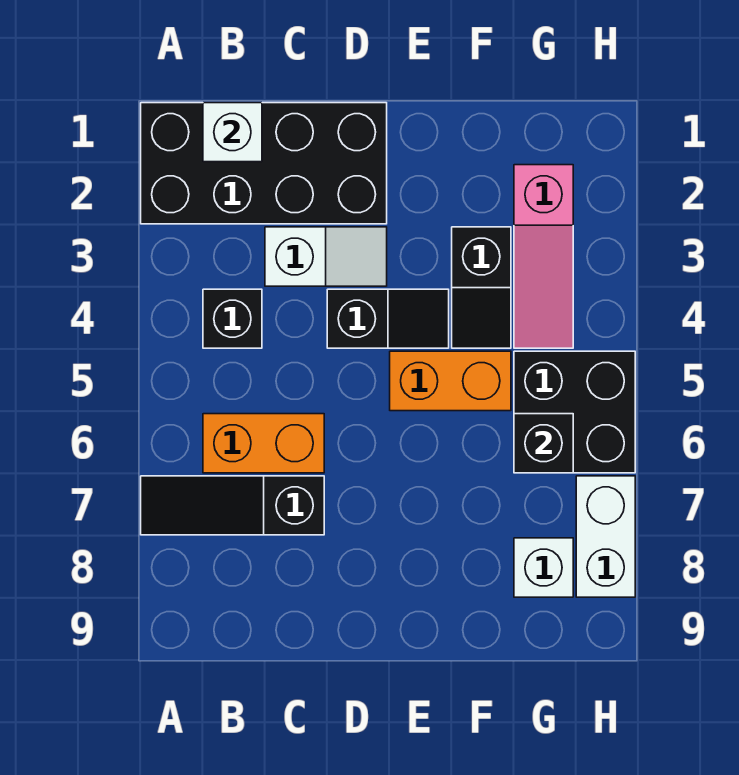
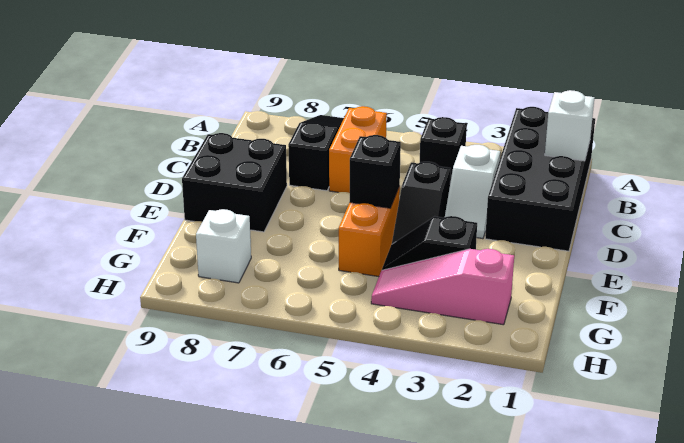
black 2x2 brick [514,351,635,473] -> black 2x2 brick moved to [182,133,287,232]
black 1x1 brick [514,414,573,473] -> black 1x1 brick moved to [350,135,401,208]
white 1x2 brick [576,476,635,597] -> none

